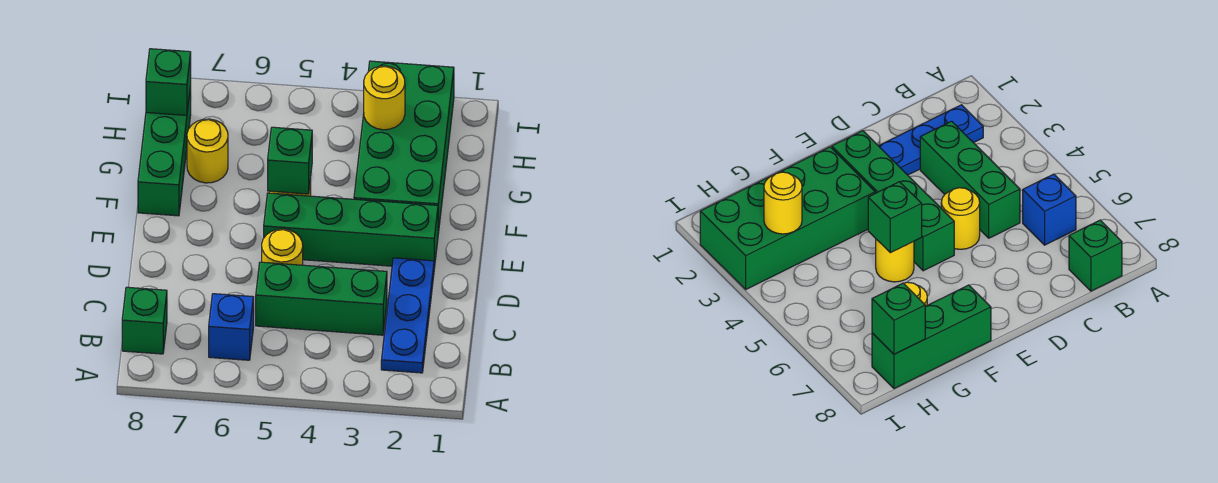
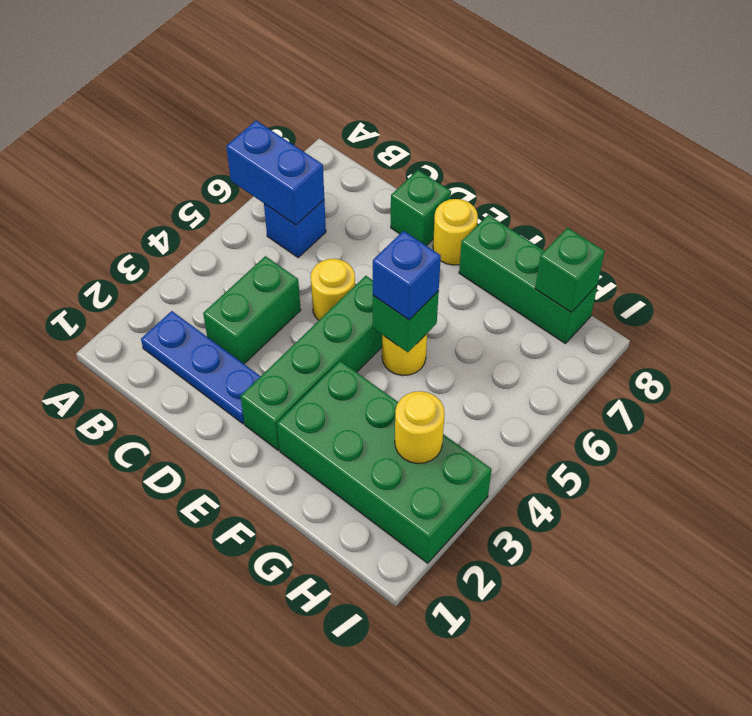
none -> blue 1x2 brick [226,121,324,225]
green 1x1 brick [122,287,167,354] -> green 1x1 brick moved to [391,170,451,246]
green 1x3 brick [256,262,387,335] -> green 1x2 brick [203,256,301,364]
none -> blue 1x1 brick [373,231,441,320]
yellow 1x1 round brick [187,119,228,183] -> yellow 1x1 round brick moved to [433,199,478,265]

